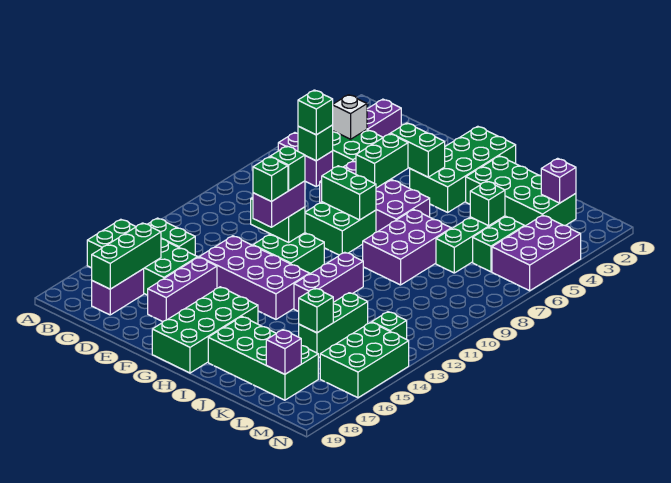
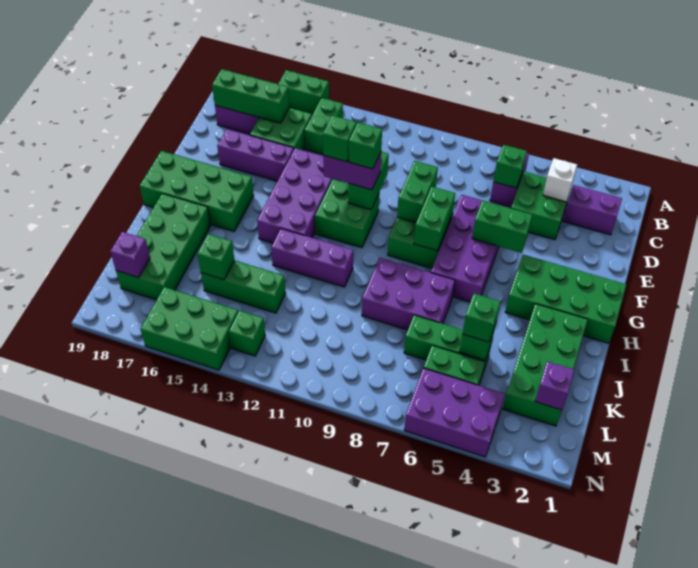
green 1x1 brick [298,90,333,135] -> green 1x1 brick moved to [463,293,501,342]
green 1x2 brick [390,123,445,177] -> green 1x2 brick moved to [397,161,438,222]

